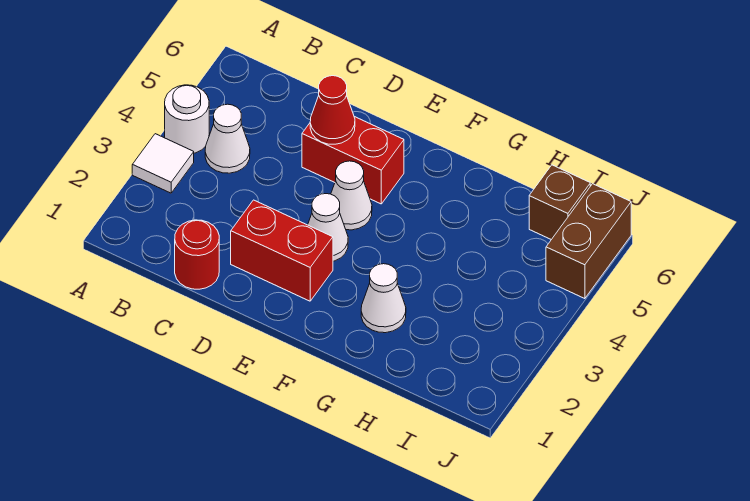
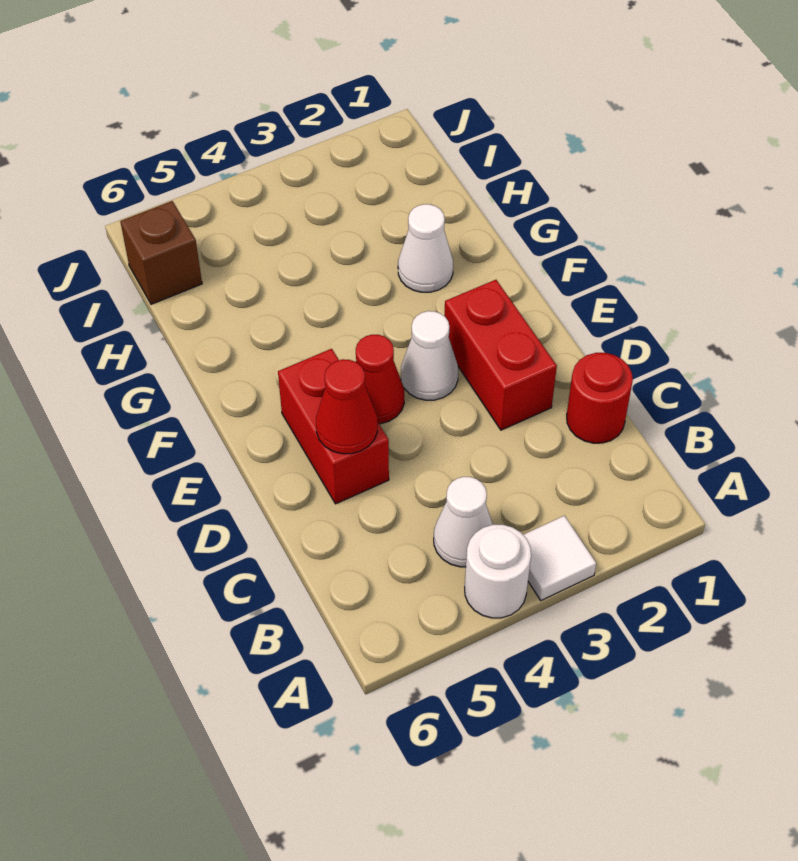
white 1x1 cone [331,161,372,230] -> red 1x1 cone [356,335,404,424]
brown 1x2 brick [546,184,631,299] -> none

